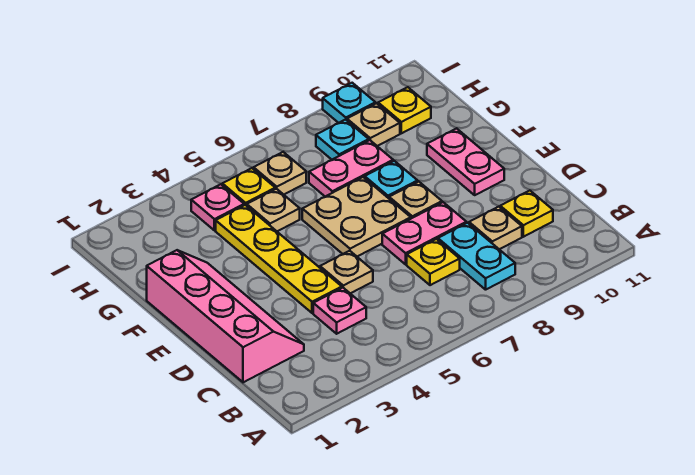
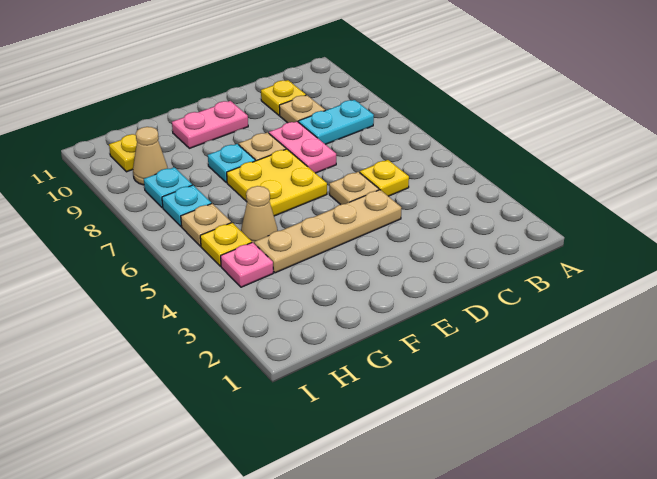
pink 2x4 slope [147,250,304,382] -> none
pink 1x1 plate [313,288,366,334] -> none
yellow 1x1 plate [407,239,460,285] -> yellow 1x1 plate moved to [360,160,409,196]
yellow 1x4 plate [216,205,342,313] -> tan 1x4 plate [254,190,401,273]
tan 2x2 plate [302,177,411,256] -> yellow 2x2 plate [227,149,327,216]
tan 1x1 plate [247,189,300,231] -> tan 1x1 cone [241,186,278,243]
pink 1x2 plate [309,140,393,196] -> none
tan 1x1 plate [347,103,400,146] -> tan 1x1 cone [133,127,168,185]
cyan 1x1 plate [323,83,375,123] -> cyan 1x1 plate moved to [162,185,211,226]

